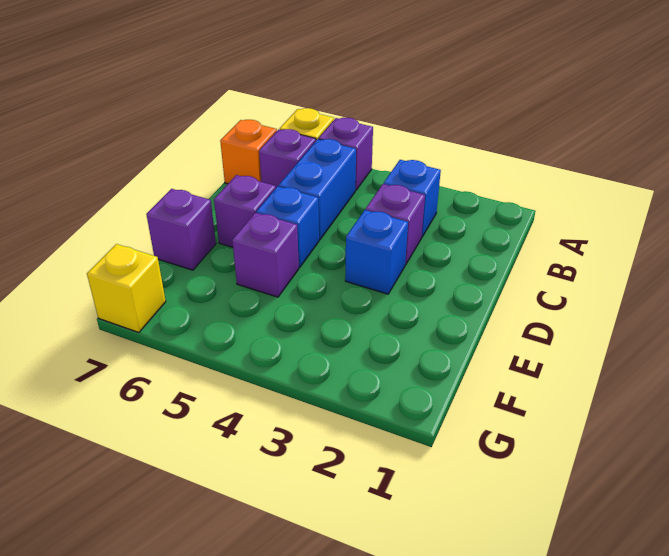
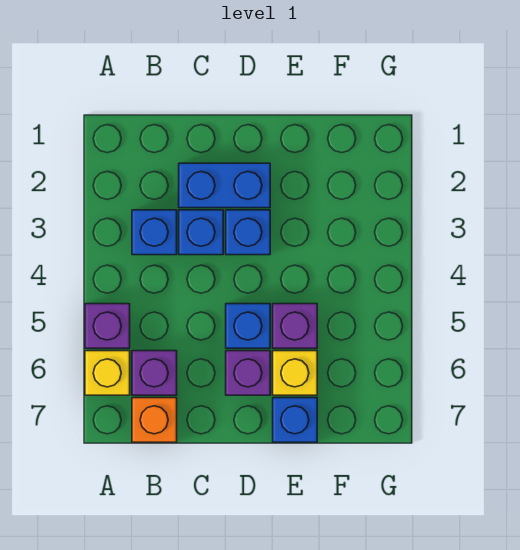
blue 1x2 brick [279,139,356,240] -> blue 1x2 brick moved to [179,163,270,208]
purple 1x1 brick [366,184,425,265] -> blue 1x1 brick [179,210,223,255]
purple 1x1 brick [146,189,216,270] -> blue 1x1 brick [273,398,317,442]
yellow 1x1 brick [87,244,166,332] -> yellow 1x1 brick moved to [273,351,317,395]

